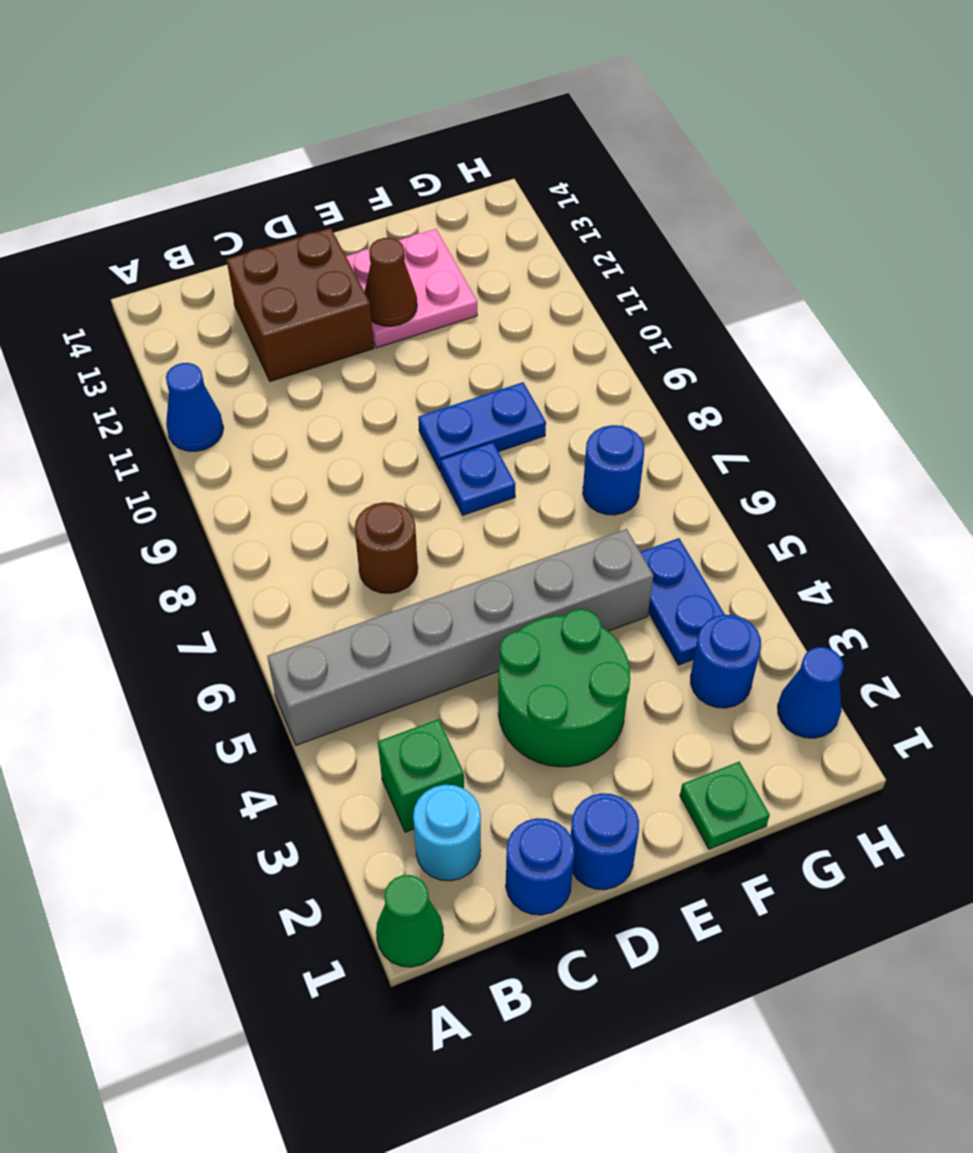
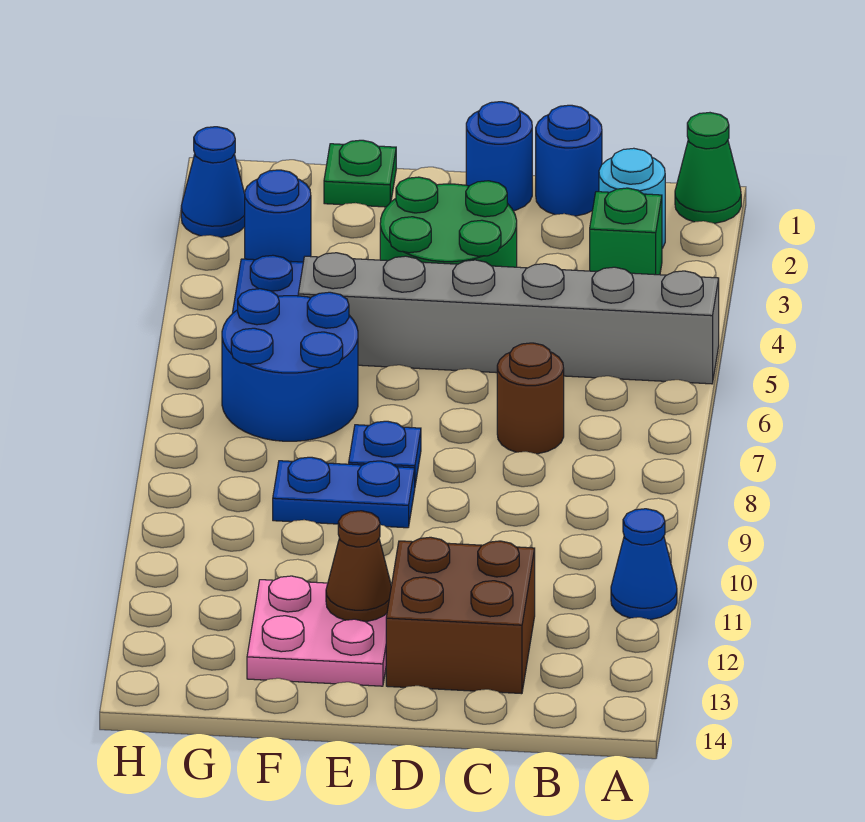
blue 1x1 round brick [583,425,644,515] -> blue 2x2 round brick [222,289,358,441]

